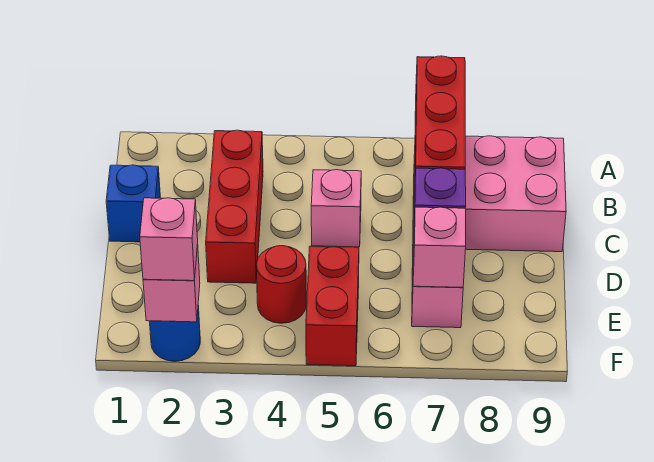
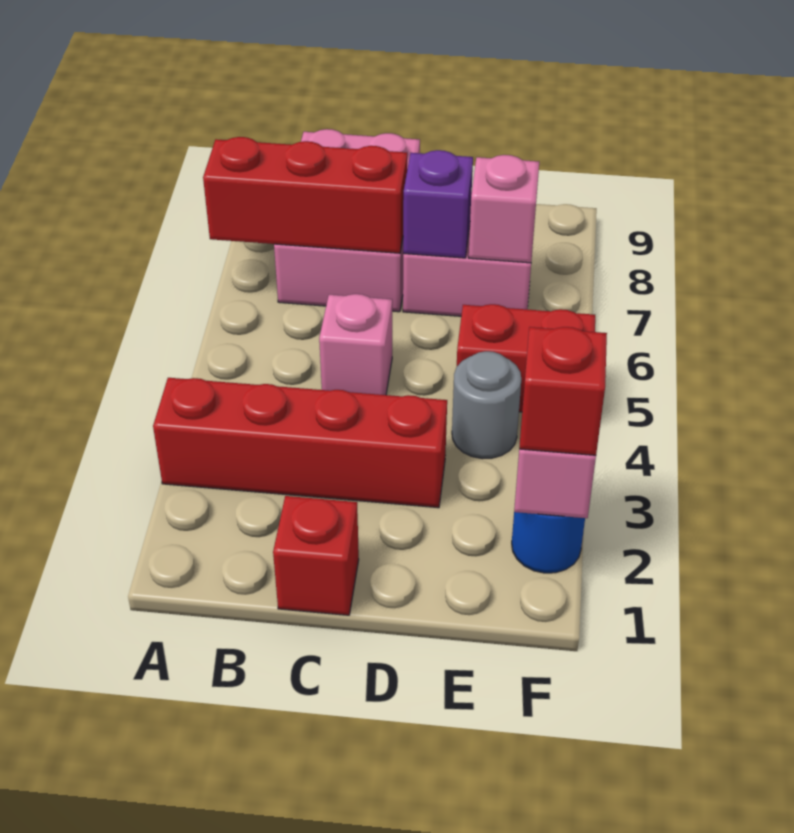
red 1x3 brick [206,130,263,283] -> red 1x4 brick [153,378,447,508]
blue 1x1 brick [106,165,160,242] -> red 1x1 brick [273,496,359,615]
red 1x1 round brick [256,246,306,323] -> grey 1x1 round brick [452,351,521,459]
pink 1x1 brick [140,198,198,281] -> red 1x1 brick [519,327,607,455]

